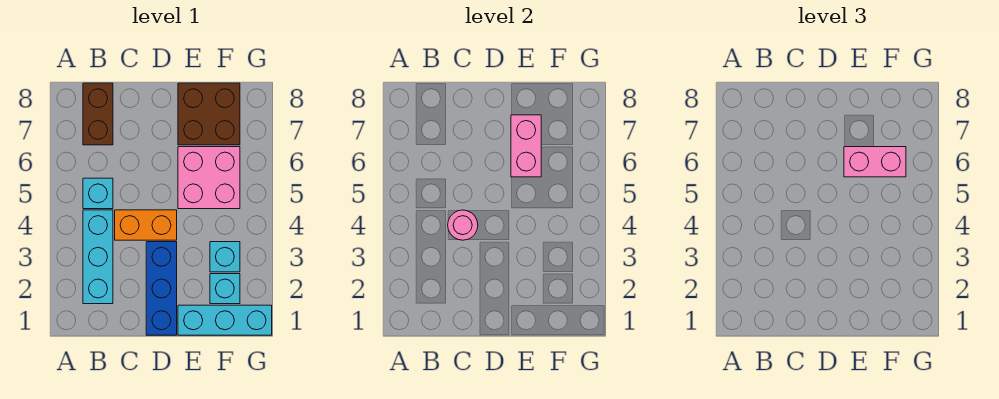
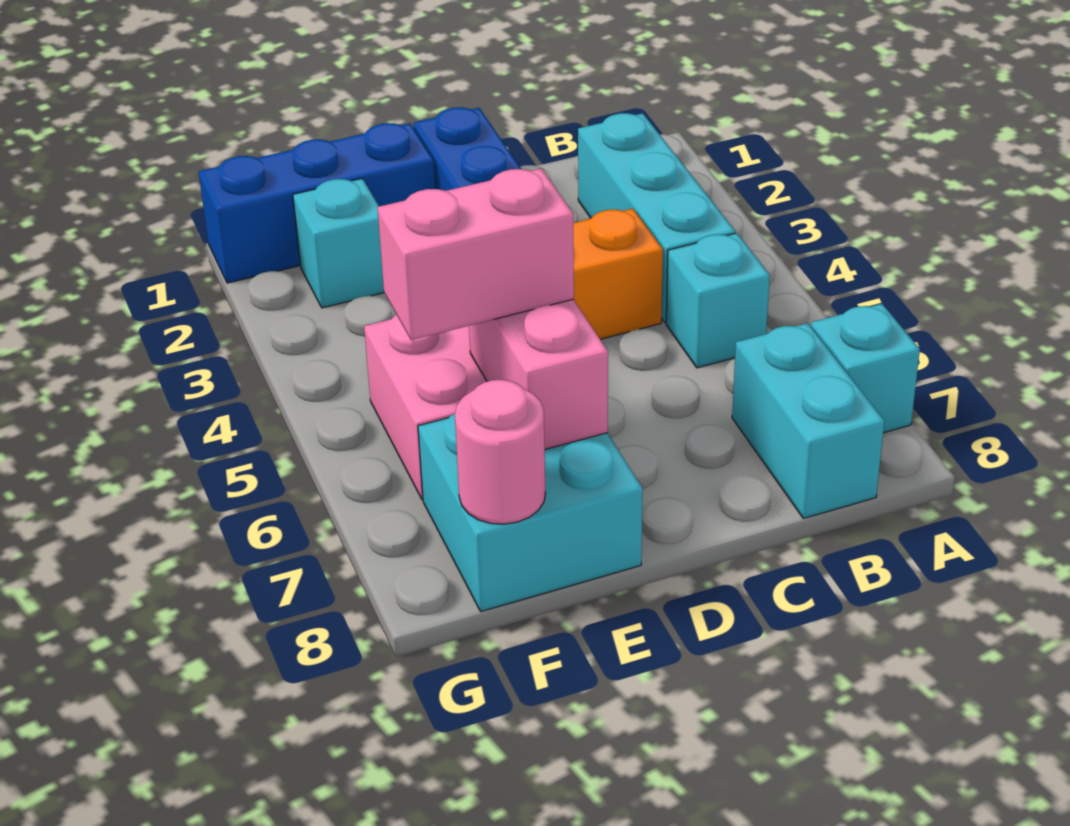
brown 1x2 brick [83,83,113,145] -> cyan 1x2 brick [732,323,884,518]
pink 1x1 round brick [448,210,478,240] -> pink 1x1 round brick moved to [455,380,545,524]
cyan 1x3 brick [178,305,272,335] -> blue 1x3 brick [198,123,435,283]
brown 2x2 brick [178,83,240,145] -> cyan 2x2 brick [418,413,643,612]
cyan 1x1 brick [210,242,240,272] -> cyan 1x1 brick moved to [811,304,920,433]

